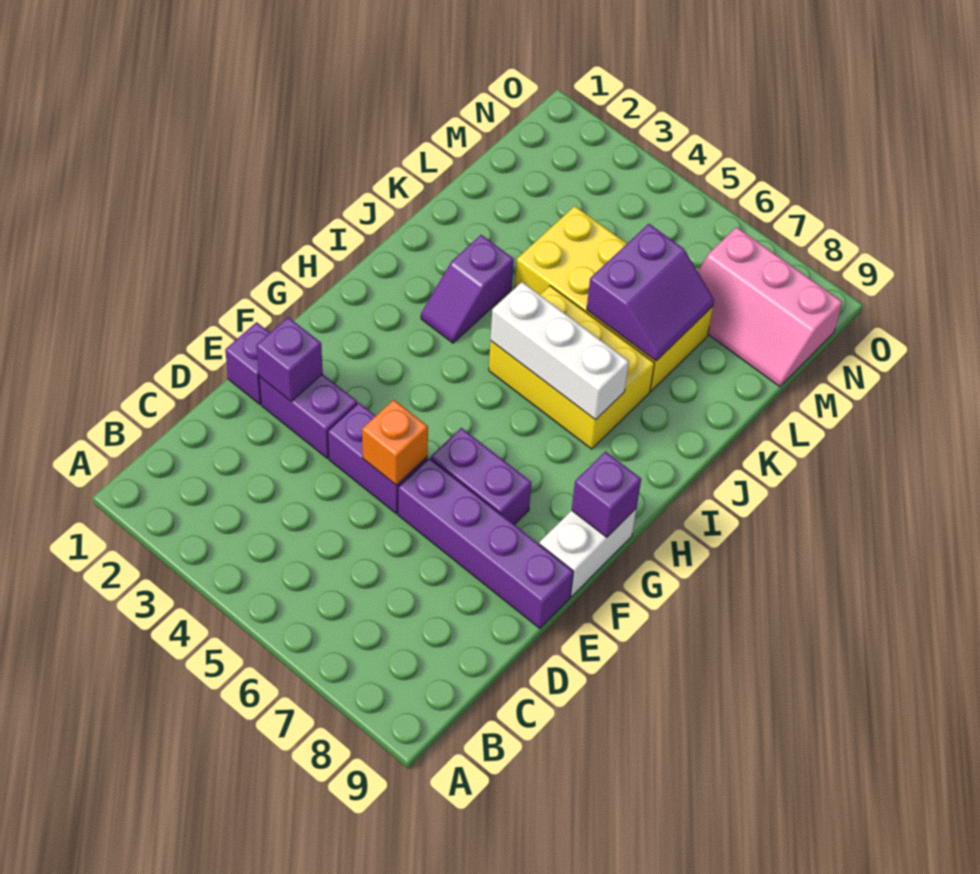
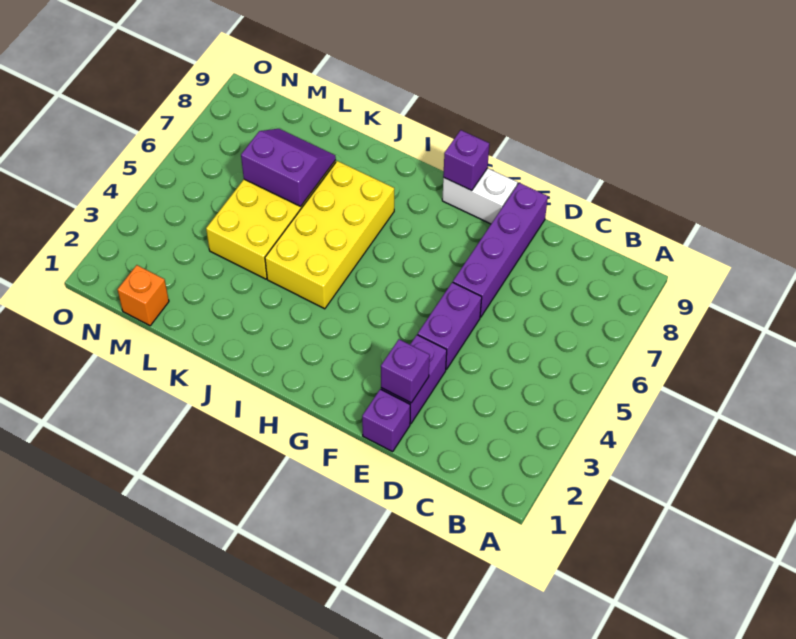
orange 1x1 brick [362,400,428,485] -> orange 1x1 brick moved to [118,265,169,326]
purple 1x2 brick [431,428,531,525] -> none
purple 1x2 slope [421,235,514,343] -> none
yellow 2x3 brick [489,286,654,449] -> yellow 2x4 brick [265,161,394,309]
white 1x3 brick [491,282,629,420] -> none
pink 2x3 slope [698,227,842,387] -> none

